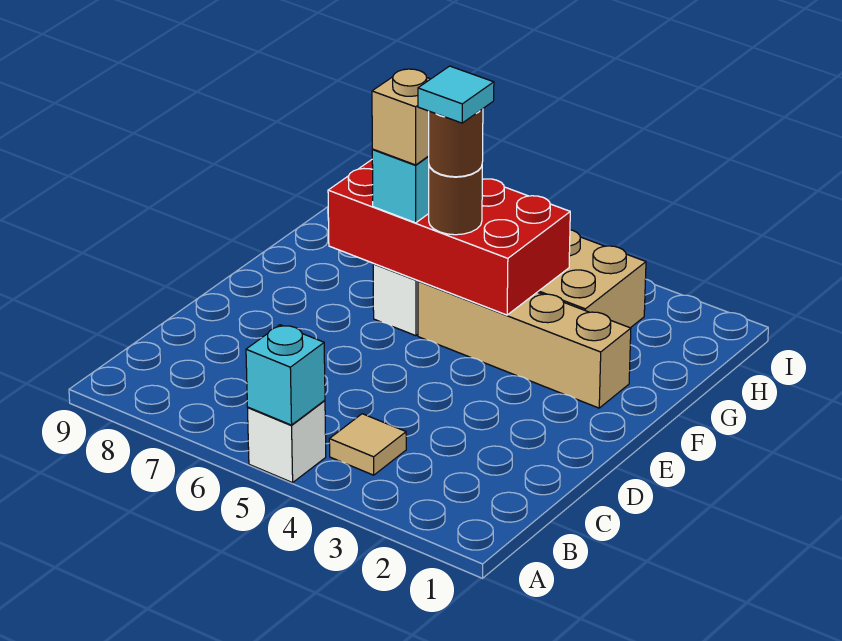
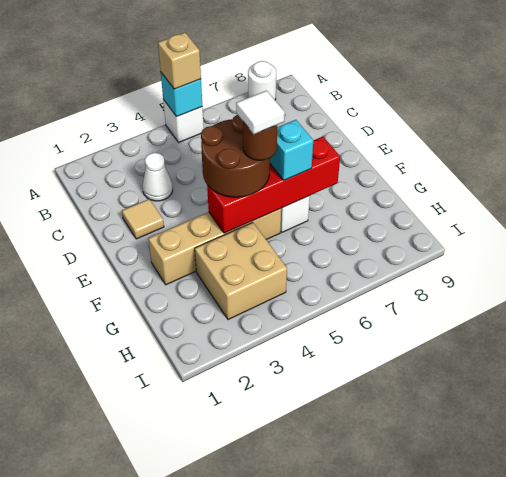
none -> white 1x1 round brick [248,61,276,100]
tan 1x1 tile [329,414,406,475] -> tan 1x1 tile moved to [122,199,164,239]
none -> white 1x1 cone [143,153,173,201]
red 2x4 brick [328,160,570,315] -> red 1x4 brick [207,137,340,233]
brown 1x1 round brick [429,166,482,235] -> brown 2x2 round brick [201,115,270,197]
cyan 1x1 tile [418,66,494,123] -> white 1x1 tile [236,91,285,134]
tan 1x1 brick [372,69,430,165] -> tan 1x1 brick moved to [158,33,201,89]

